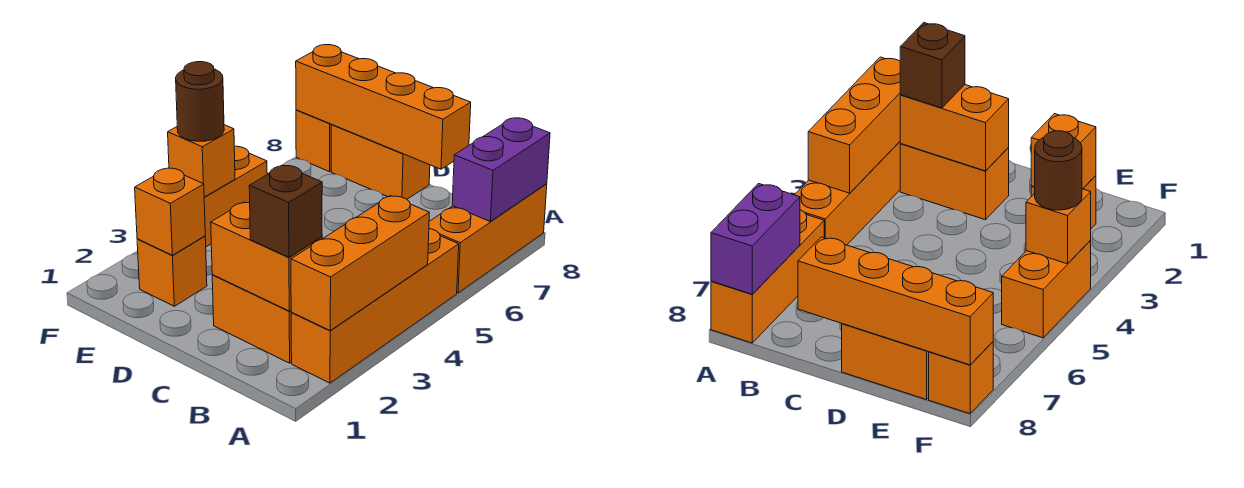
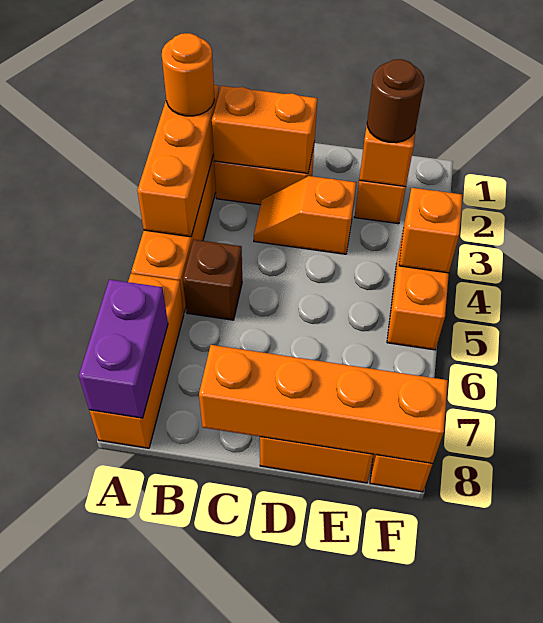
none -> orange 1x1 round brick [162,33,214,116]
brown 1x1 brick [249,165,322,257] -> brown 1x1 brick moved to [183,240,242,320]
none -> orange 1x2 slope [254,176,356,254]
brown 1x1 round brick [176,62,224,141] -> brown 1x1 round brick moved to [367,59,424,143]

